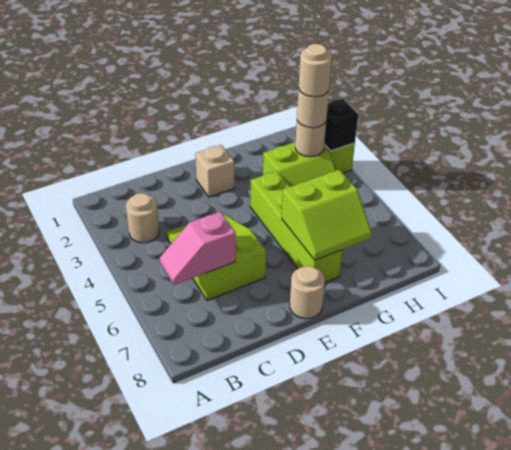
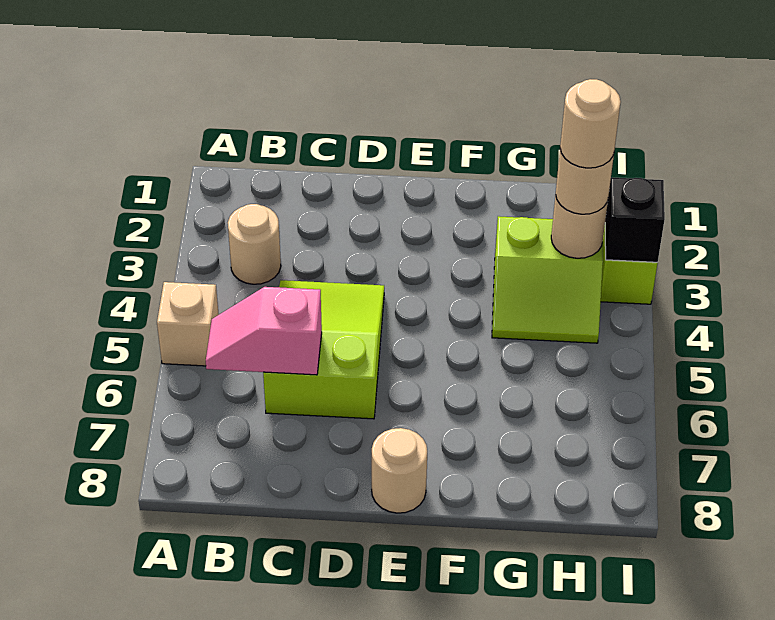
tan 1x1 brick [195,145,234,197] -> tan 1x1 brick moved to [157,282,219,366]
lime 1x4 brick [250,171,342,283] -> none
lime 2x2 slope [282,170,372,260] -> none

